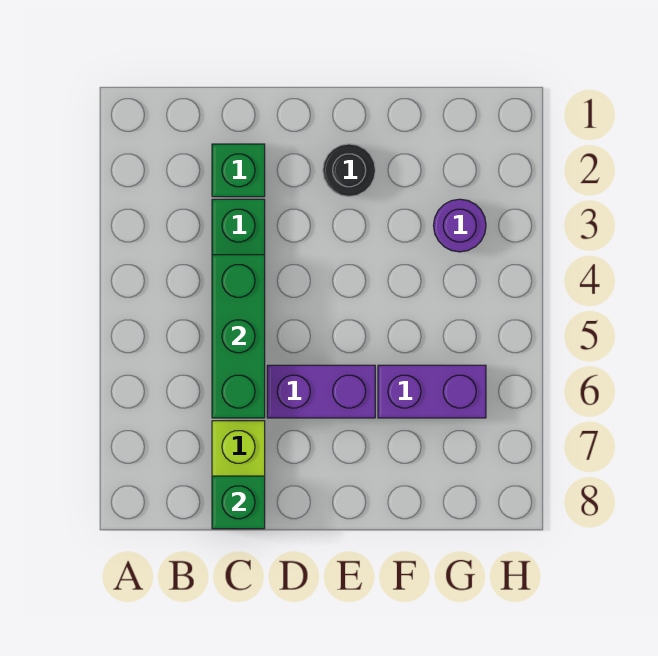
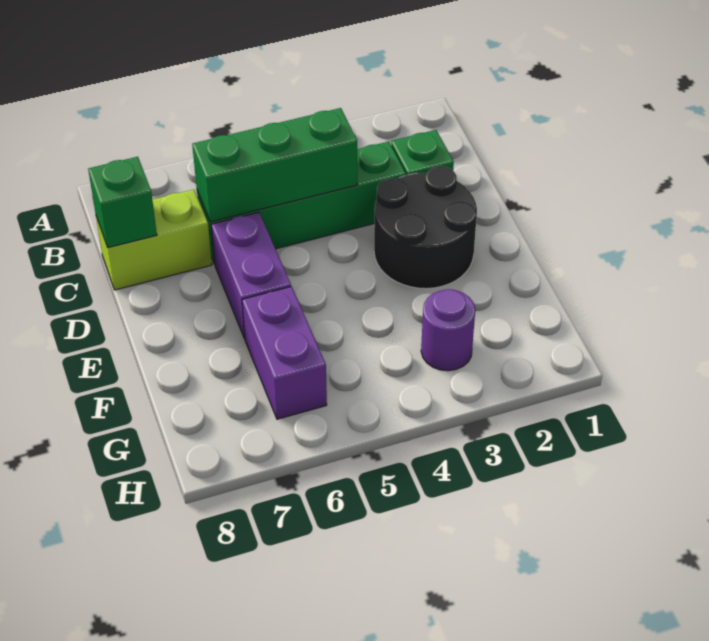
black 1x1 round brick [323,144,375,197] -> black 2x2 round brick [374,167,477,289]

